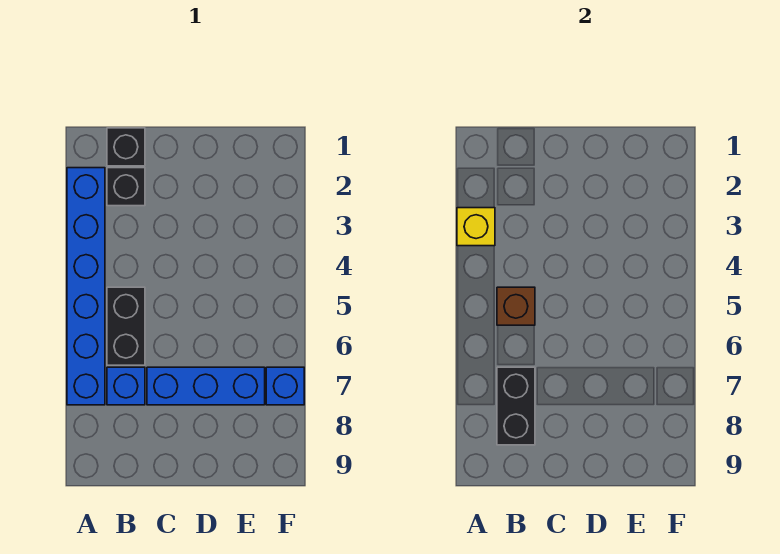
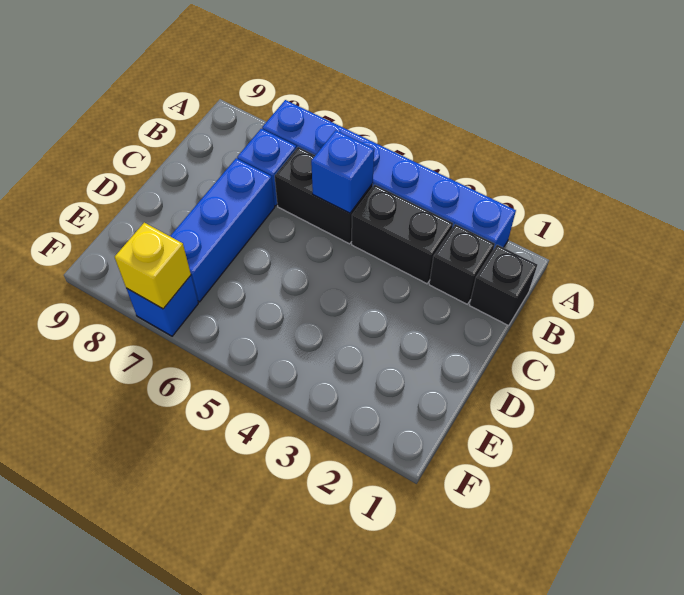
yellow 1x1 brick [457,208,495,246] -> yellow 1x1 brick moved to [115,223,191,309]
brown 1x1 brick [497,287,535,325] -> blue 1x1 brick [311,130,374,213]
black 1x2 brick [497,367,535,445] -> black 1x2 brick moved to [352,185,453,284]

